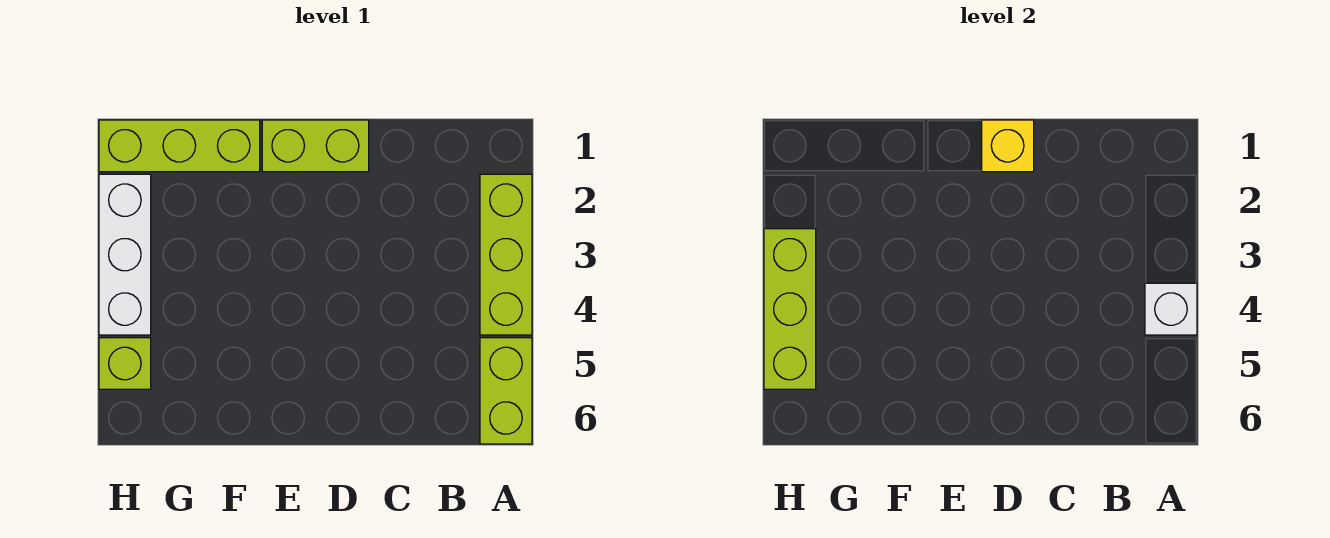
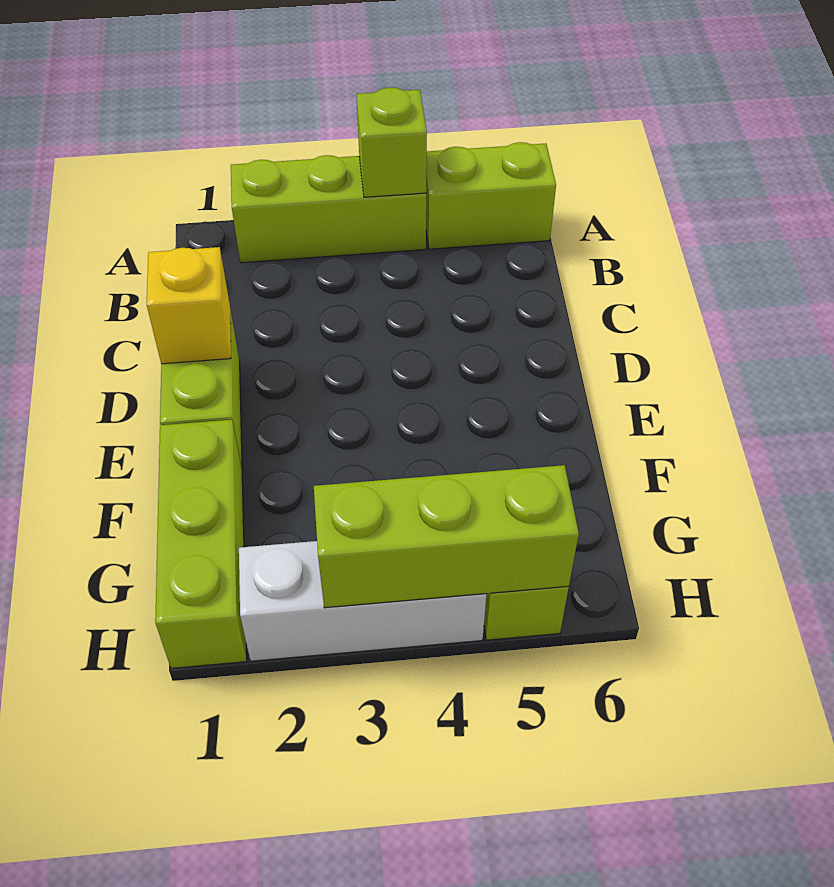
white 1x1 brick [1145,283,1197,335] -> lime 1x1 brick [356,88,427,197]

